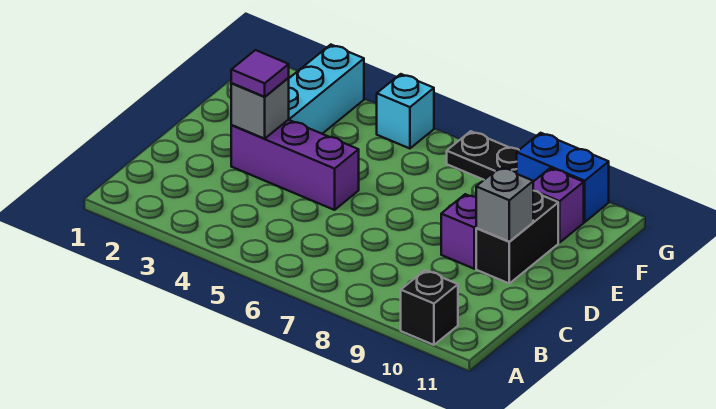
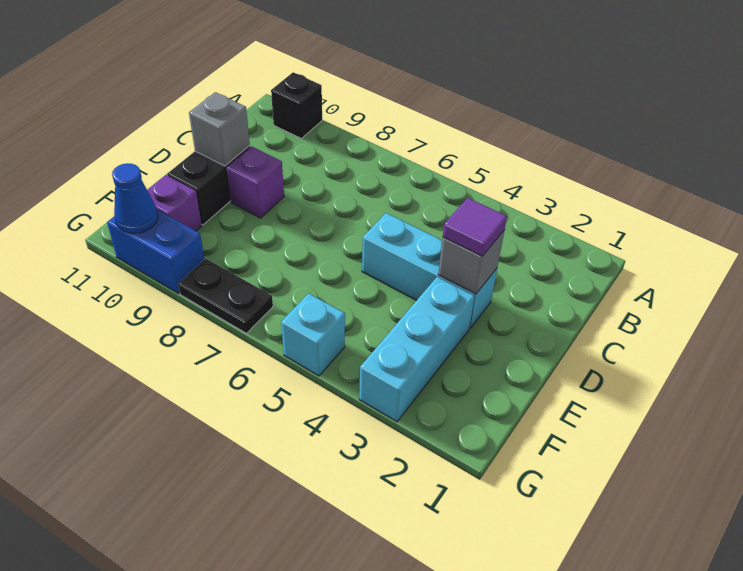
purple 1x3 brick [231,120,359,210] -> cyan 1x3 brick [362,213,497,328]
none -> blue 1x1 cone [112,163,158,233]

